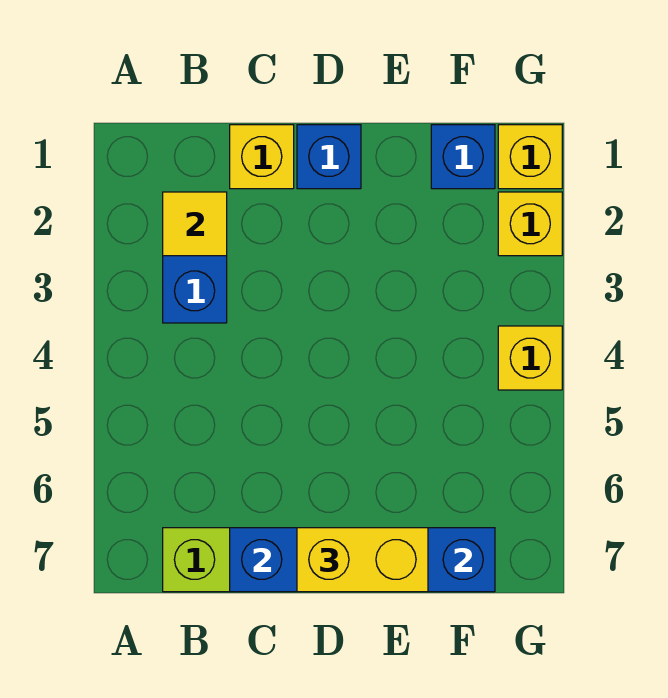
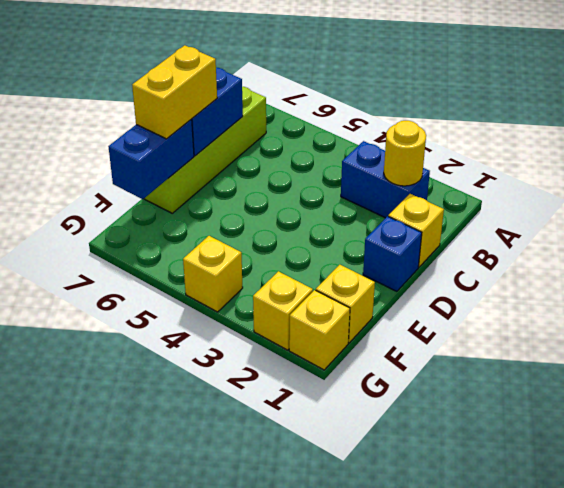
yellow 1x1 tile [163,192,227,256] -> yellow 1x1 round brick [384,121,426,186]
blue 1x1 brick [431,125,495,189] -> yellow 1x1 brick [316,265,375,343]

